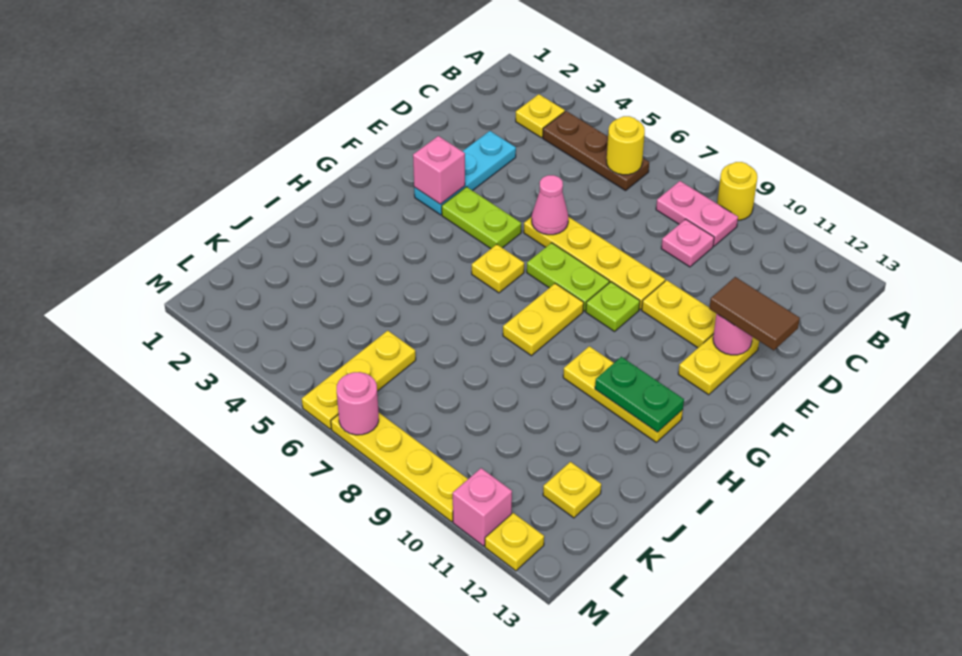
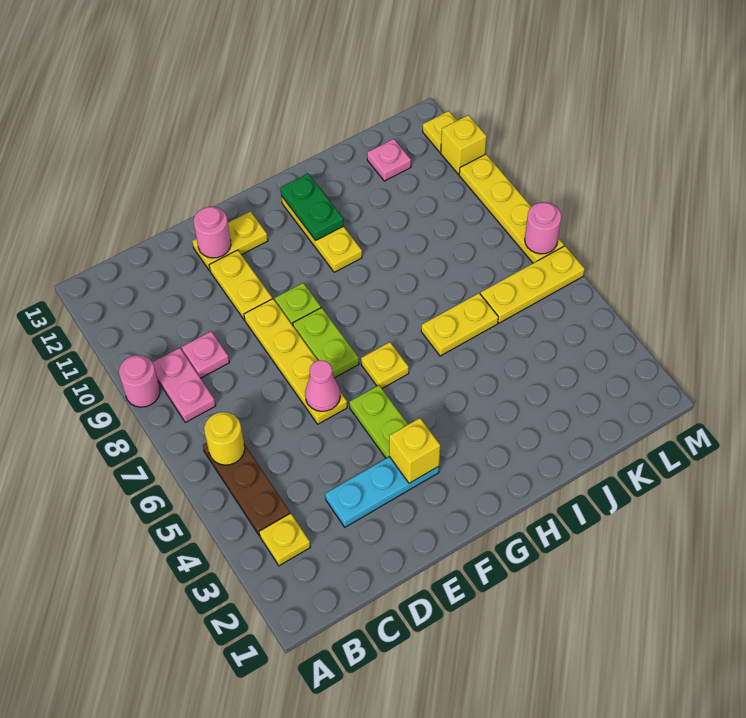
yellow 1x1 round brick [717,162,757,220] -> pink 1x1 round brick [119,355,160,407]
brown 1x2 tile [709,277,800,350] -> none
pink 1x1 brick [413,136,465,204] -> yellow 1x1 brick [389,418,440,483]
yellow 1x2 plate [503,283,584,356] -> yellow 1x2 plate moved to [421,293,498,356]
yellow 1x1 plate [543,462,601,518] -> pink 1x1 plate [367,139,411,181]
pink 1x1 brick [453,468,512,546] -> yellow 1x1 brick [441,115,487,174]

